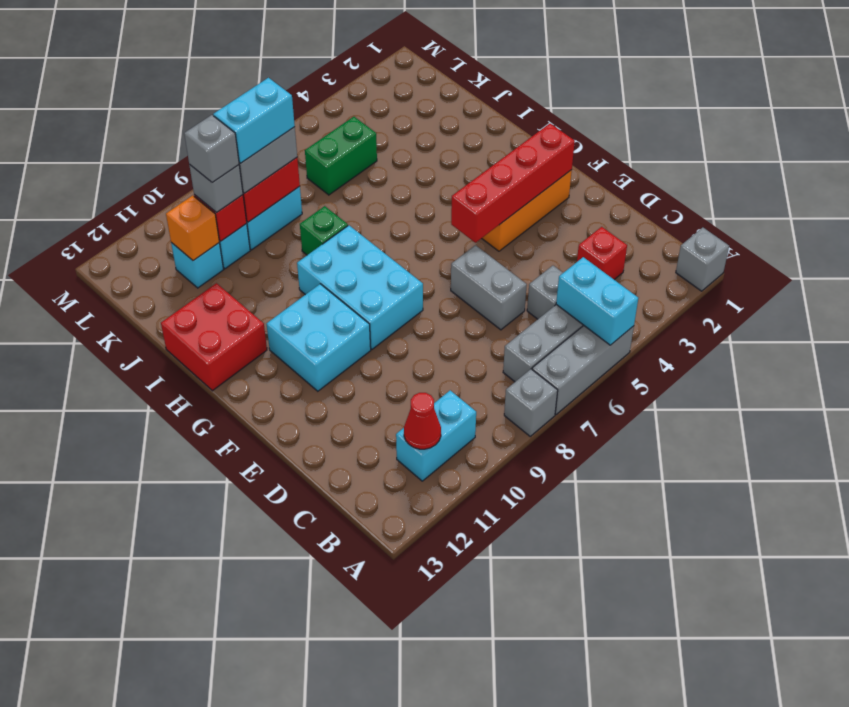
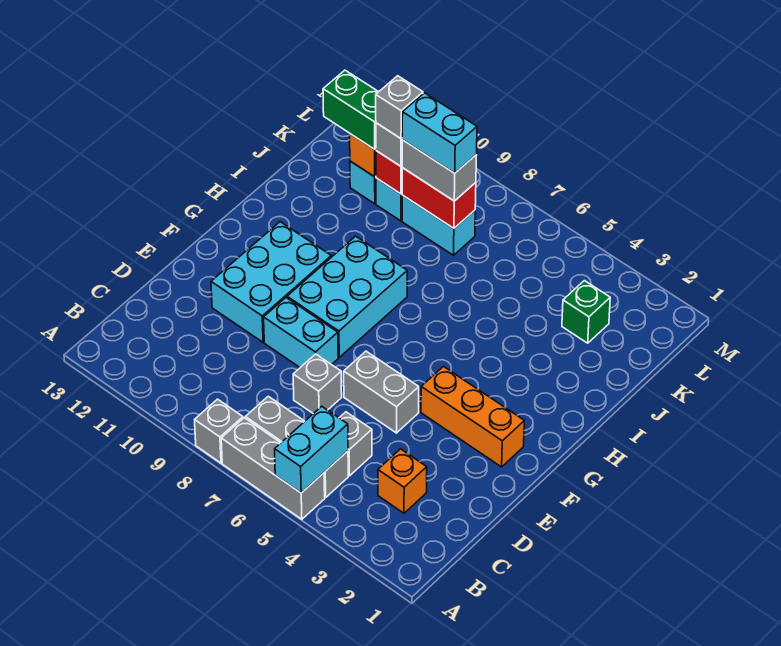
grey 1x1 brick [676,228,729,291] -> grey 1x1 brick moved to [293,354,342,414]
cyan 1x2 brick [396,390,476,481] -> cyan 1x2 brick moved to [264,298,338,367]
red 1x1 cone [404,393,441,449] -> none
red 1x1 brick [577,227,627,280] -> orange 1x1 brick [378,449,427,513]
grey 1x2 brick [451,245,527,330] -> grey 1x2 brick turned to [344,351,419,433]
red 1x4 brick [451,124,575,243] -> none
cyan 2x2 brick [267,284,371,391] -> cyan 2x3 brick [211,222,331,342]
red 2x2 brick [161,283,267,391] -> none
green 1x1 brick [300,206,348,255] -> green 1x1 brick moved to [562,281,610,343]
green 1x2 brick [305,117,377,195] -> green 1x2 brick moved to [323,70,378,149]

